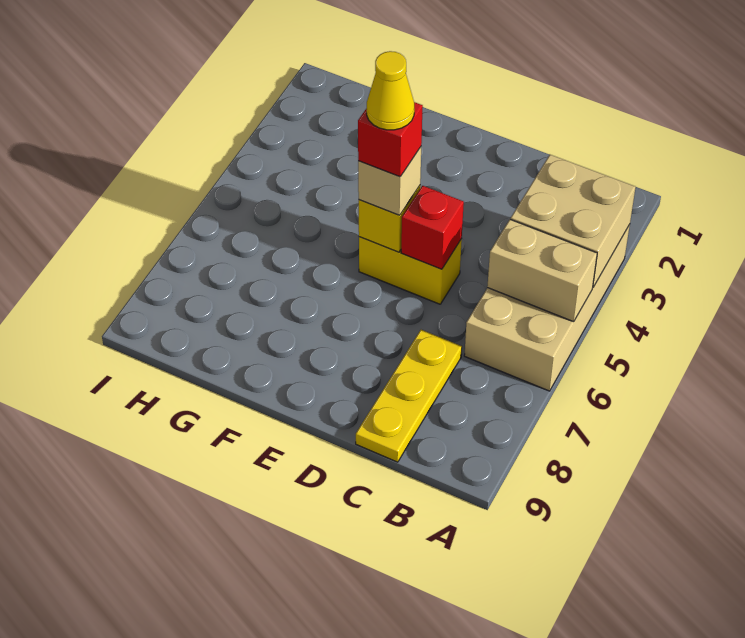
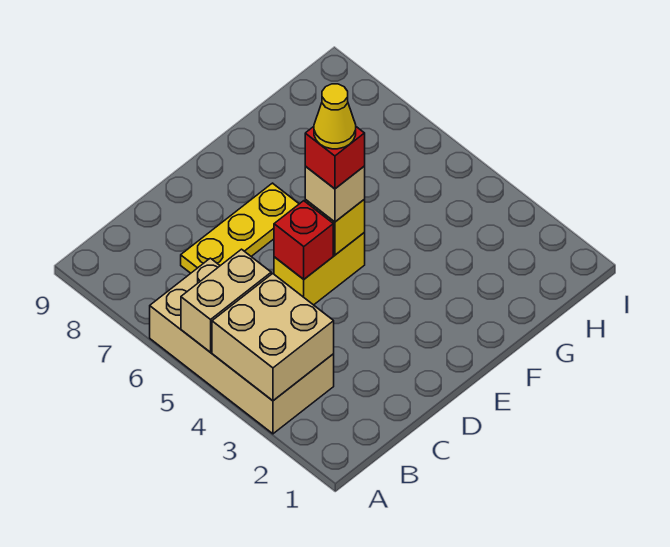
yellow 1x3 plate [356,330,462,462] -> yellow 1x3 plate turned to [181,183,299,273]

